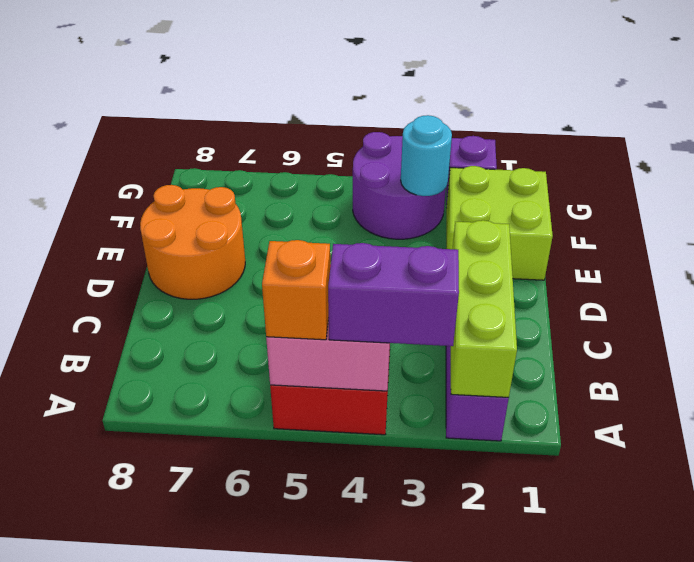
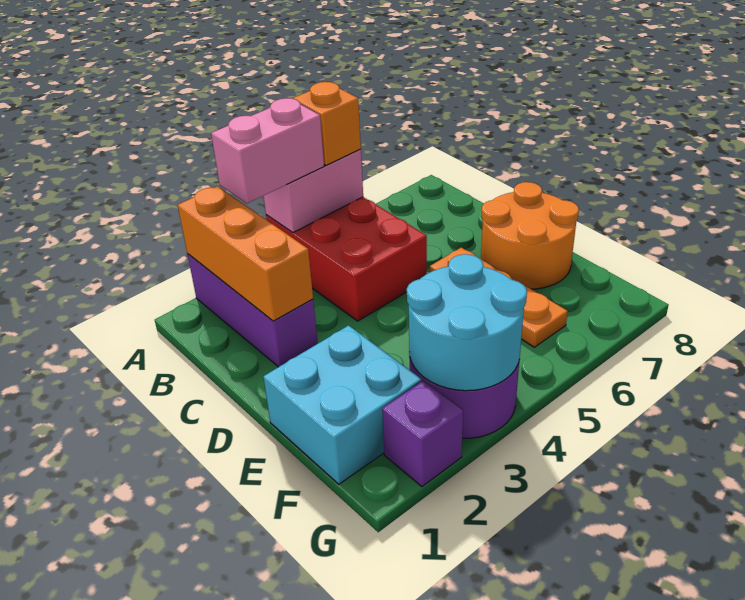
lime 1x3 brick [451,220,517,397] -> orange 1x3 brick [178,186,313,321]
purple 1x2 brick [328,243,459,346] -> pink 1x2 brick [211,98,324,203]
none -> orange 1x3 plate [430,247,568,347]
lime 2x2 brick [446,166,553,280] -> cyan 2x2 brick [263,325,422,484]
cyan 1x1 round brick [401,115,452,196] -> cyan 2x2 round brick [407,254,527,391]

